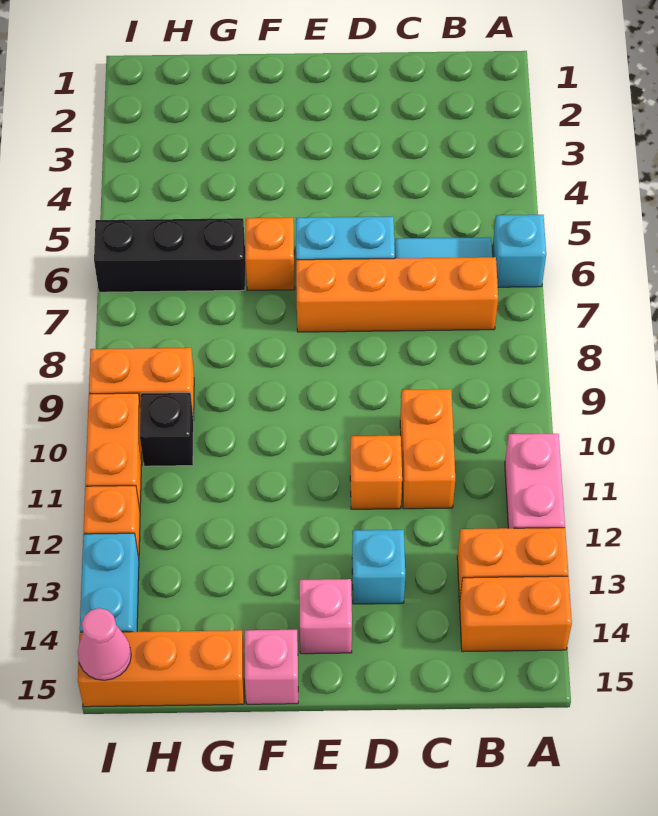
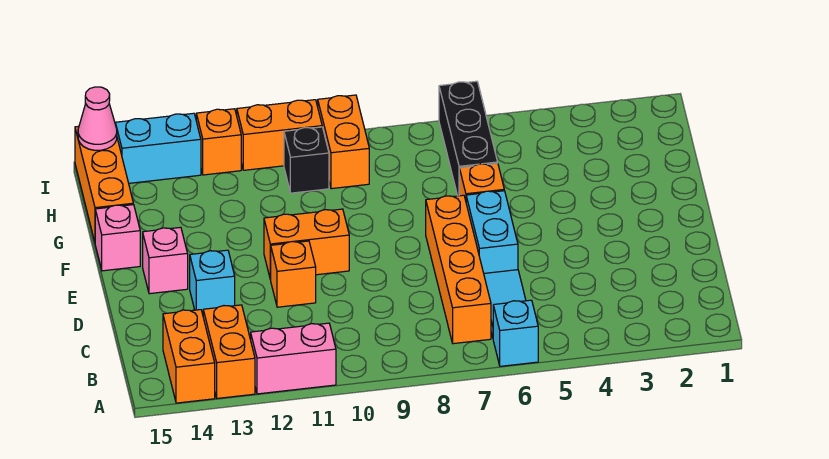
orange 1x2 brick [400,389,455,509] -> orange 1x2 brick moved to [264,209,349,280]

